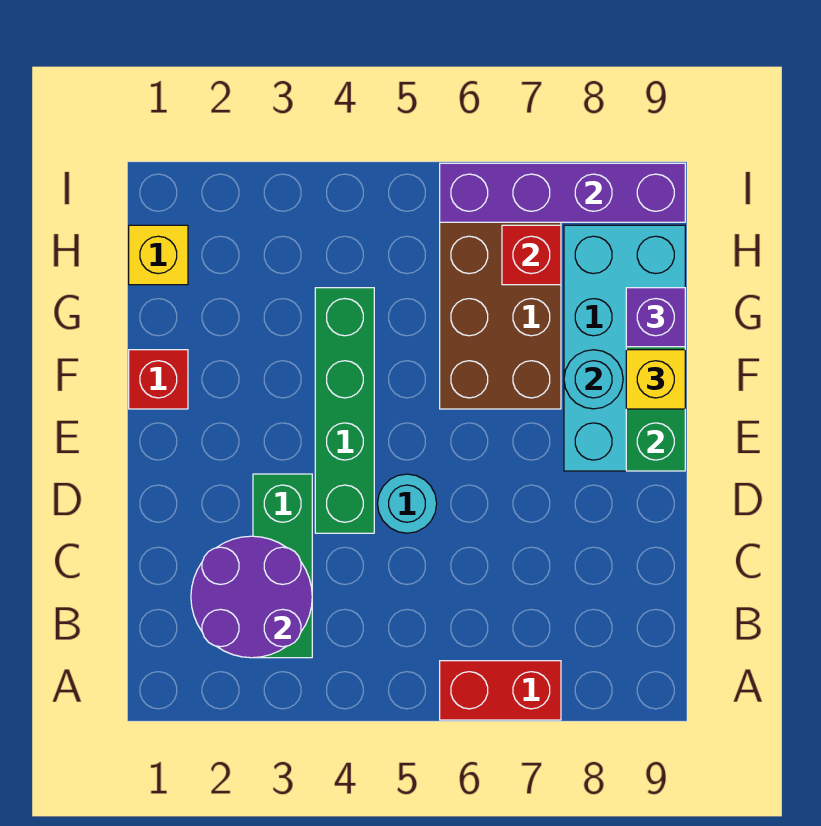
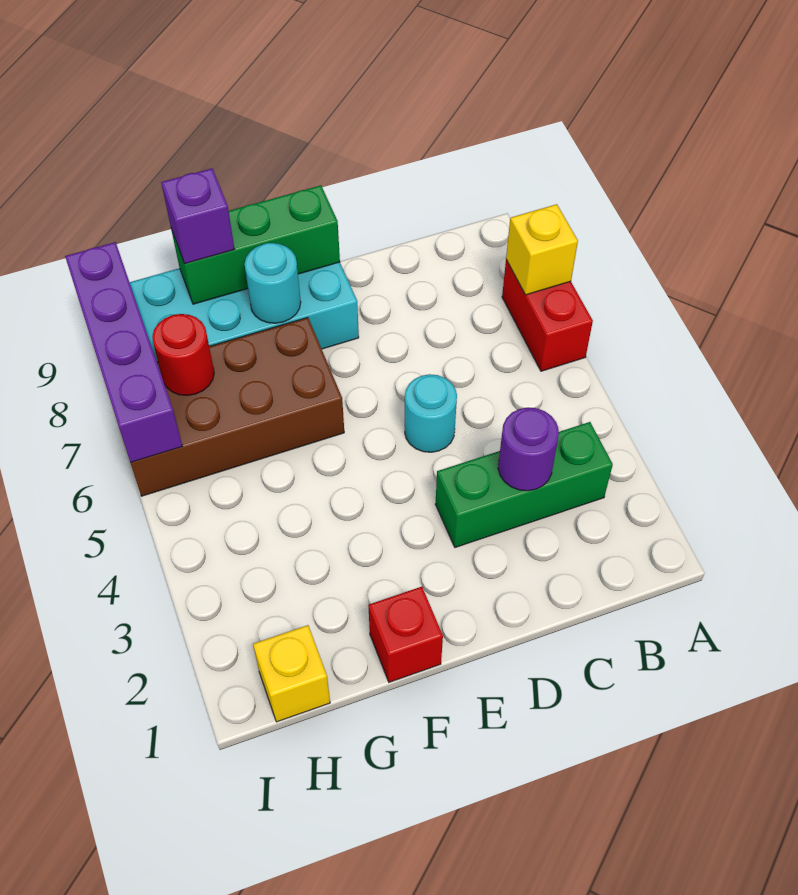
purple 2x2 round brick [191,536,312,658] -> purple 1x1 round brick [498,407,559,491]
green 1x4 brick [315,288,374,533] -> none
yellow 1x1 brick [626,350,685,409] -> yellow 1x1 brick moved to [506,204,578,295]
red 1x1 brick [502,225,561,285] -> red 1x1 round brick [152,314,214,396]

